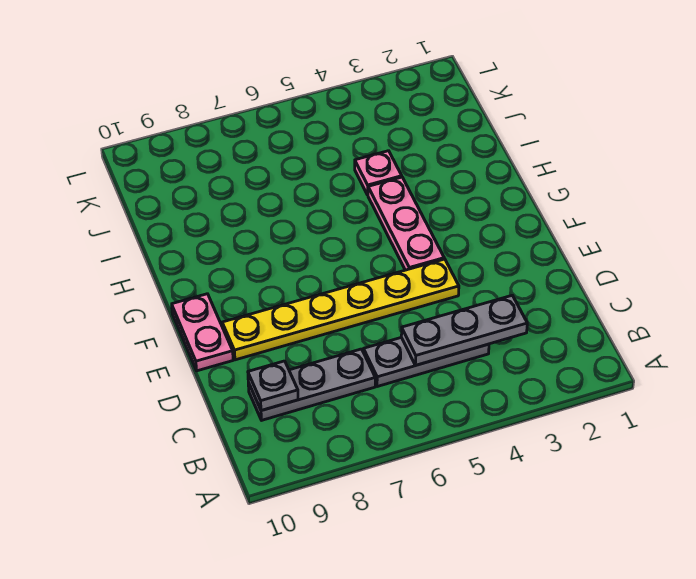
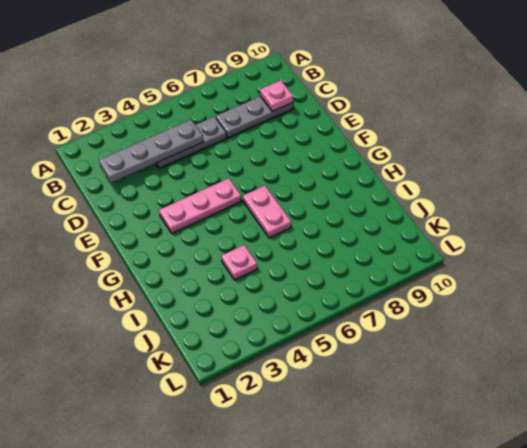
grey 1x3 plate [401,295,527,365] -> grey 1x4 plate [99,120,203,183]
grey 1x1 plate [248,361,298,411] -> pink 1x1 plate [260,80,293,112]
yellow 1x6 plate [222,259,459,360] -> none
pink 1x2 plate [172,294,233,371] -> pink 1x2 plate moved to [243,186,291,238]
pink 1x3 plate [368,177,444,270] -> pink 1x3 plate turned to [159,178,241,233]

